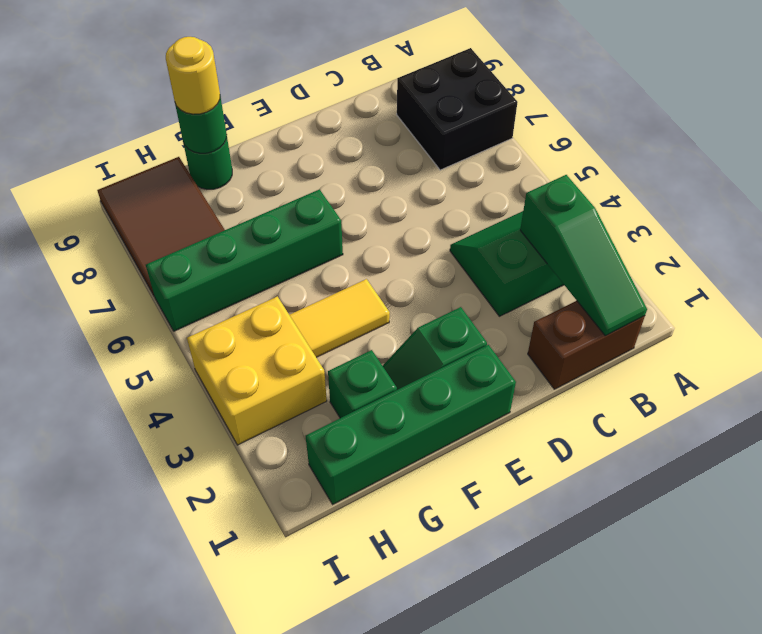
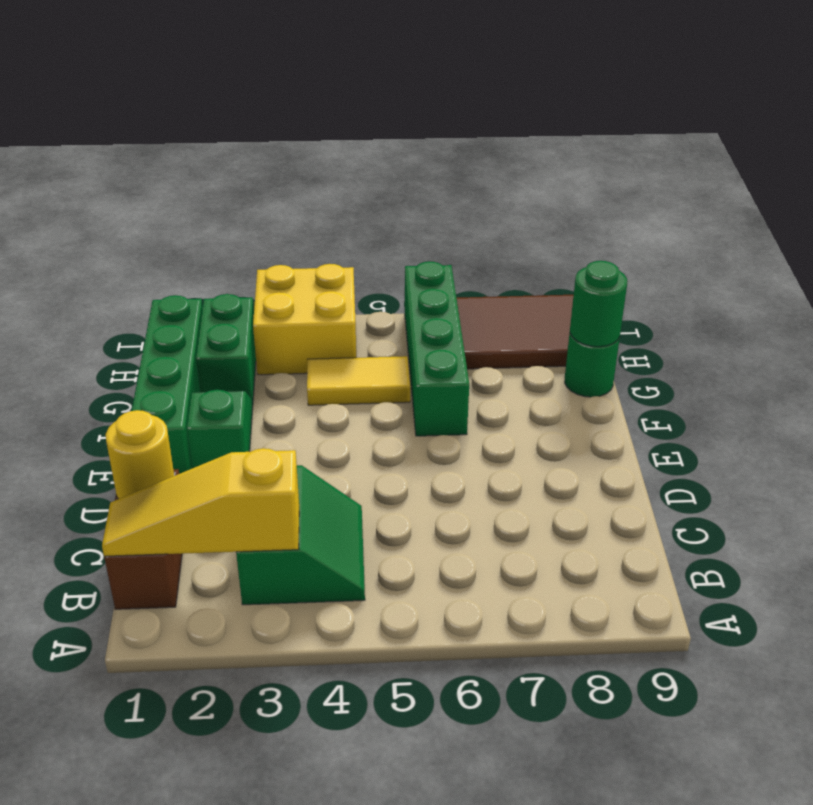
black 2x2 brick [397,48,518,170] -> none
green 1x3 slope [520,175,647,336] -> yellow 1x3 slope [102,448,299,556]
yellow 1x2 tile [290,279,390,357] -> yellow 1x2 tile turned to [307,356,410,405]
green 1x1 brick [328,350,397,418] -> green 1x2 brick [196,294,256,407]
yellow 1x1 round brick [166,37,220,114] -> yellow 1x1 round brick moved to [106,410,174,499]

